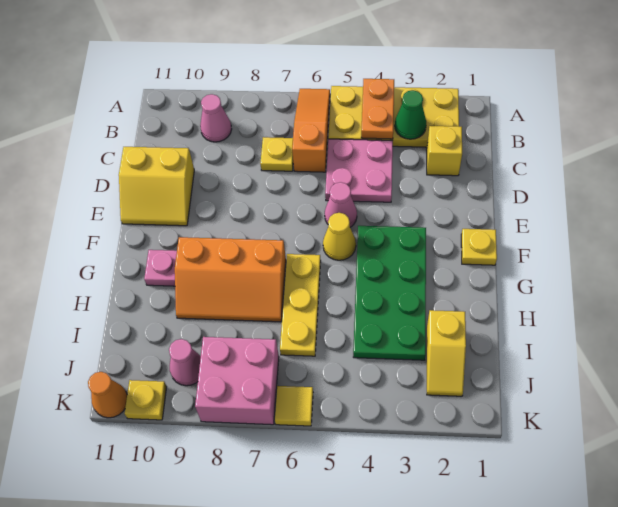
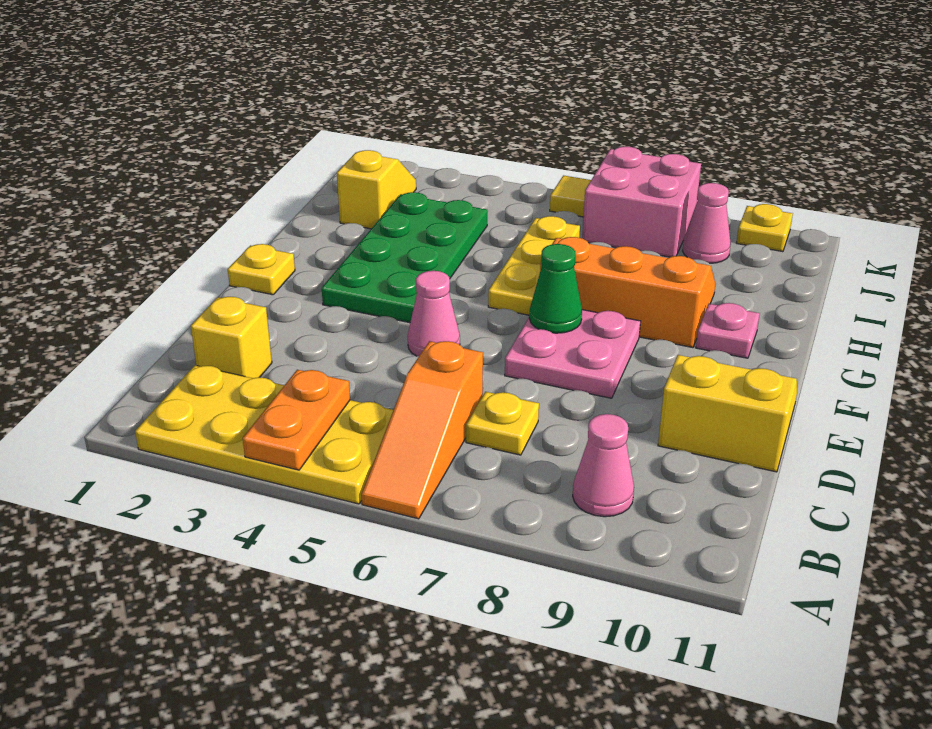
green 1x1 cone [395,90,426,139] -> green 1x1 cone moved to [529,244,582,333]
pink 2x2 plate [325,139,393,202] -> pink 2x2 plate moved to [505,310,641,398]
yellow 1x1 cone [323,213,356,260] -> none
orange 1x1 cone [88,372,127,418] -> none

